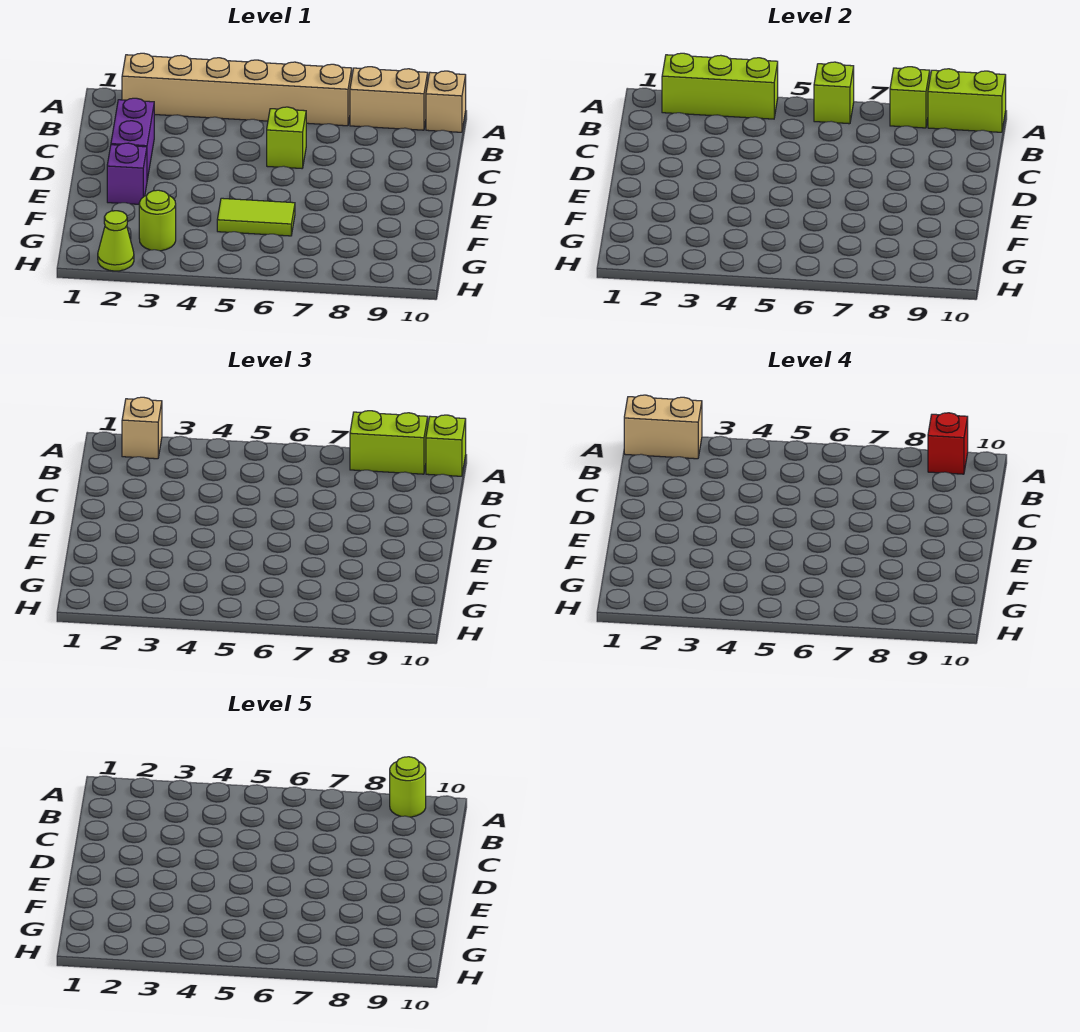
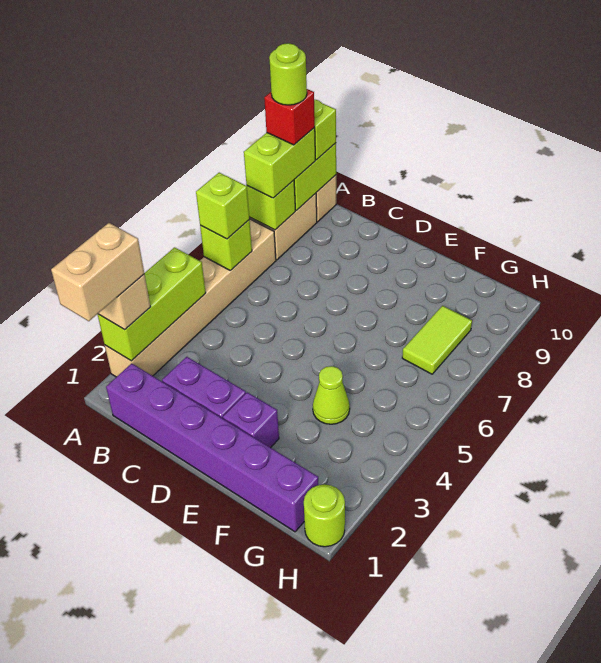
none -> purple 1x6 brick [106,363,318,532]
lime 1x1 brick [267,107,306,168] -> lime 1x1 brick moved to [196,173,249,239]
lime 1x2 tile [217,198,295,236] -> lime 1x2 tile moved to [402,306,472,374]
lime 1x1 round brick [139,190,176,251] -> lime 1x1 round brick moved to [304,484,345,547]
lime 1x1 cone [98,211,134,271] -> lime 1x1 cone moved to [313,366,350,424]

